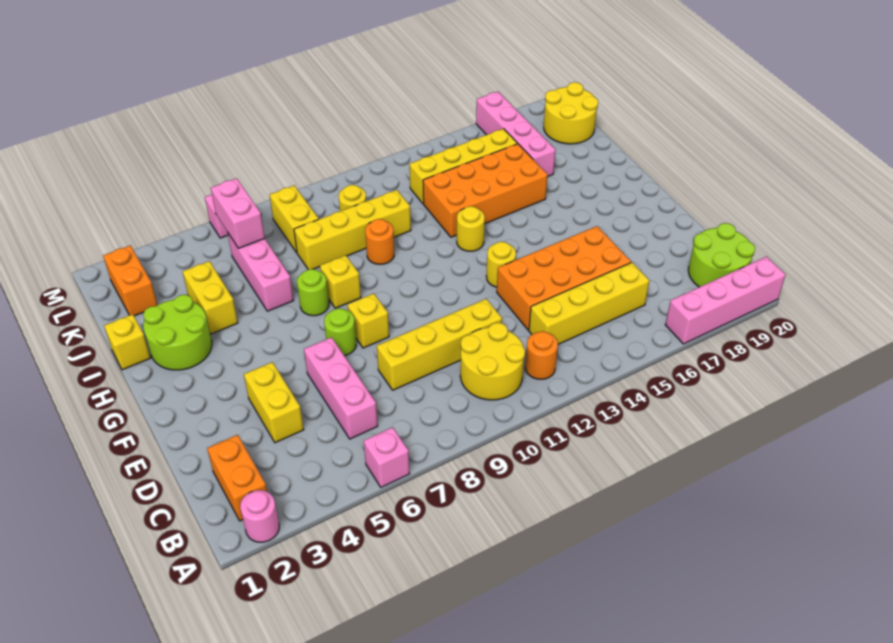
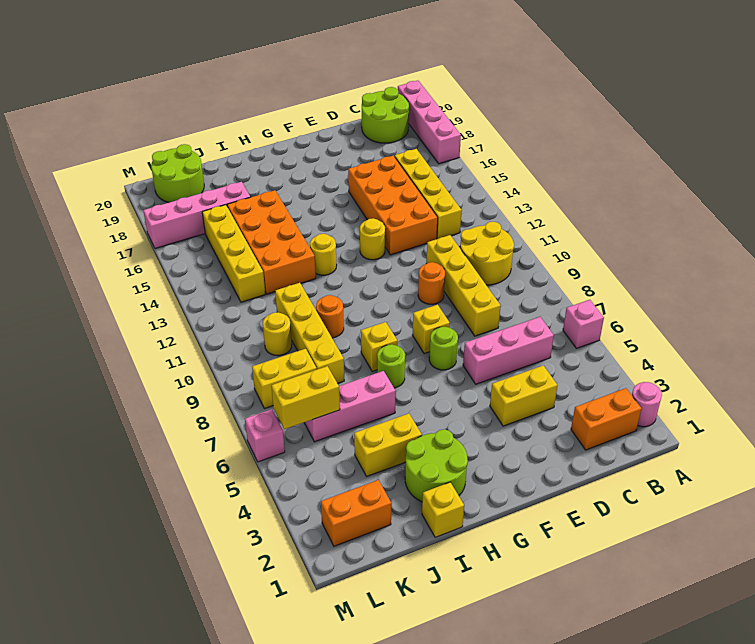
orange 1x1 round brick [525,331,558,379] -> orange 1x1 round brick moved to [418,262,445,304]
pink 1x2 brick [211,178,265,249] -> yellow 1x2 brick [271,366,340,429]
yellow 2x2 round brick [544,82,598,144] -> lime 2x2 round brick [151,144,204,203]

